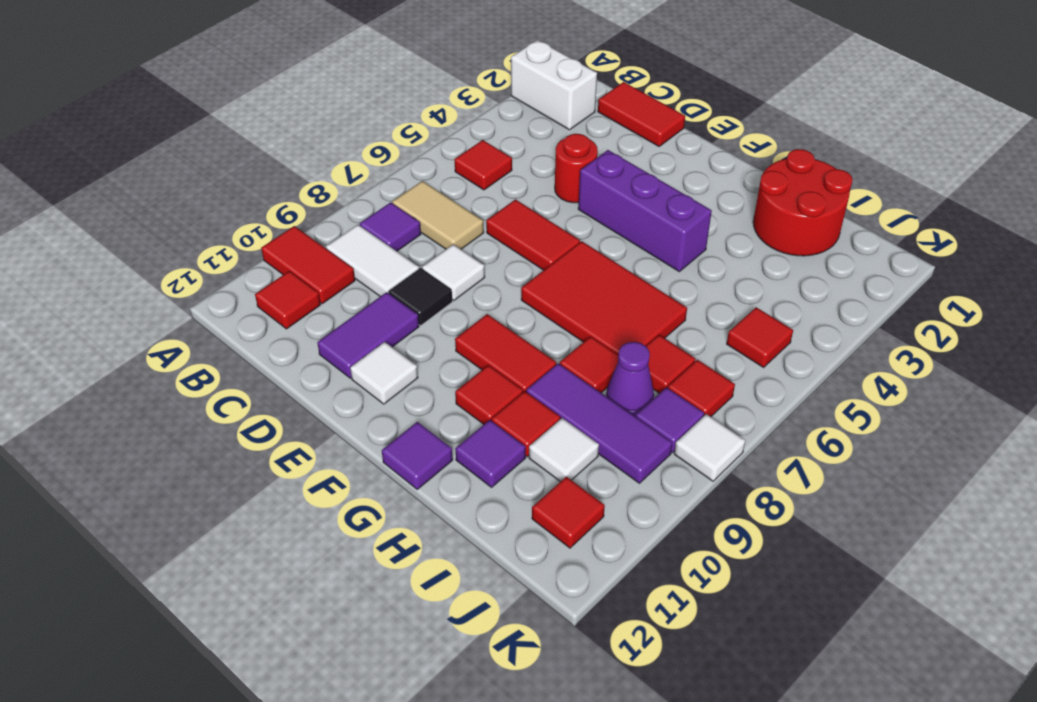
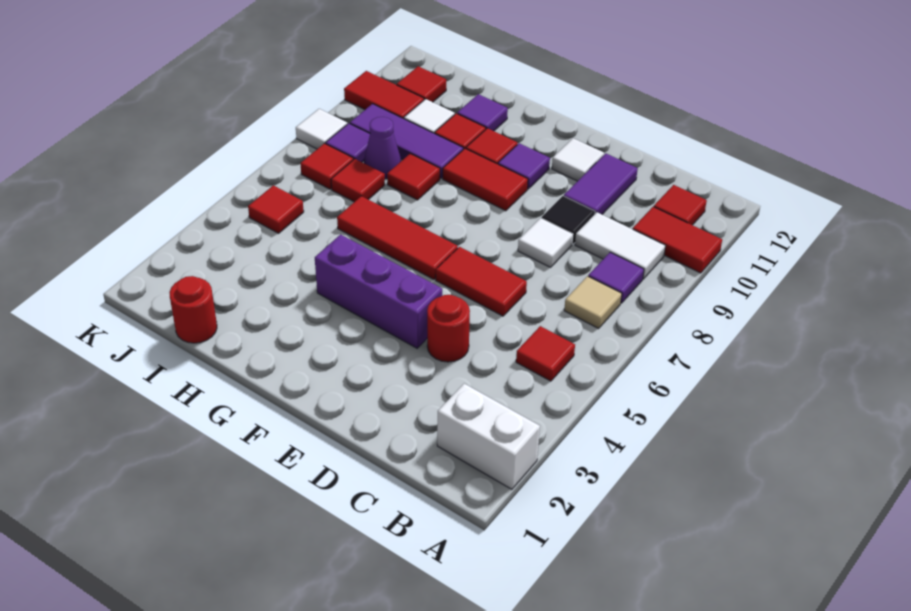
tan 1x2 tile [392,181,484,249] -> tan 1x1 tile [564,276,622,328]
red 1x2 tile [598,82,685,146] -> red 1x2 tile moved to [344,71,424,118]
red 2x3 tile [521,241,687,355] -> red 1x3 tile [337,196,458,279]
purple 1x1 tile [382,422,453,489] -> purple 1x1 tile moved to [498,143,550,189]
red 2x2 round brick [753,149,852,256] -> red 1x1 round brick [169,276,217,343]

